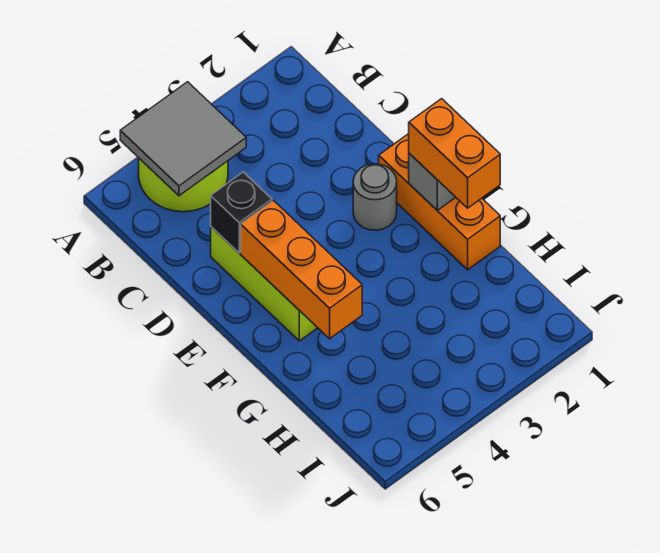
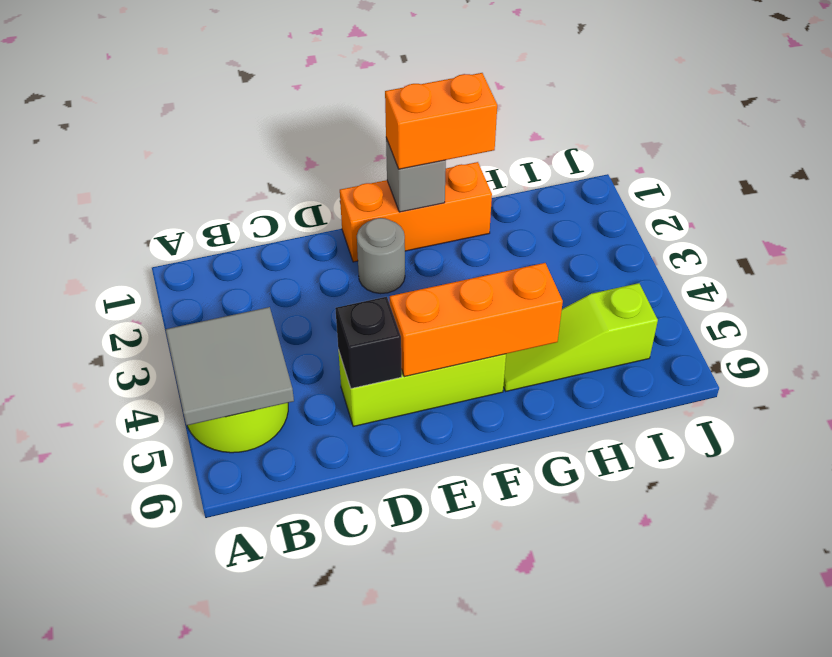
none -> lime 1x3 slope [503,283,658,391]

